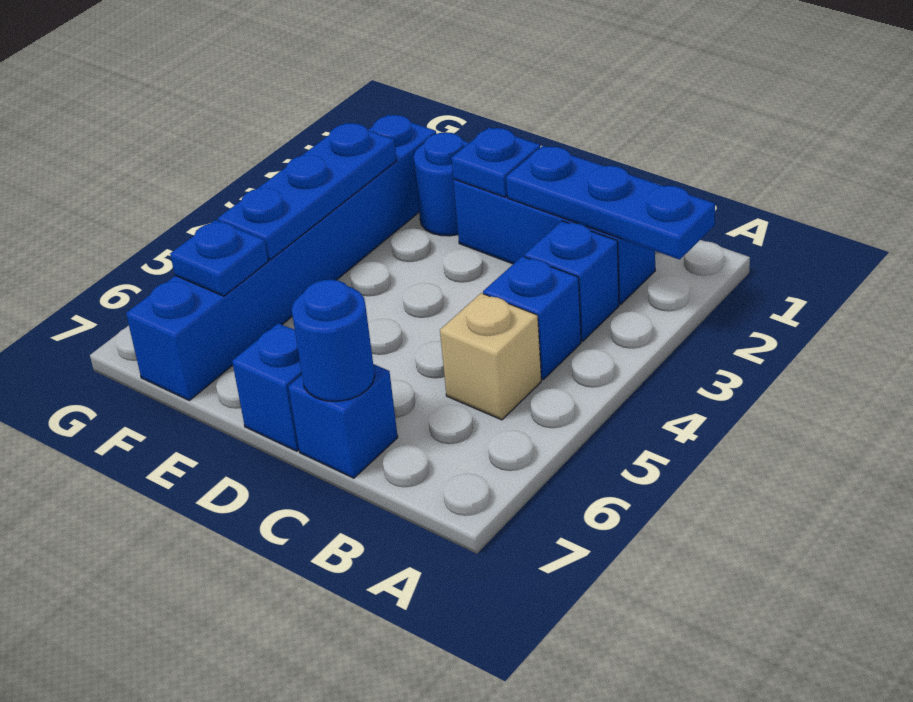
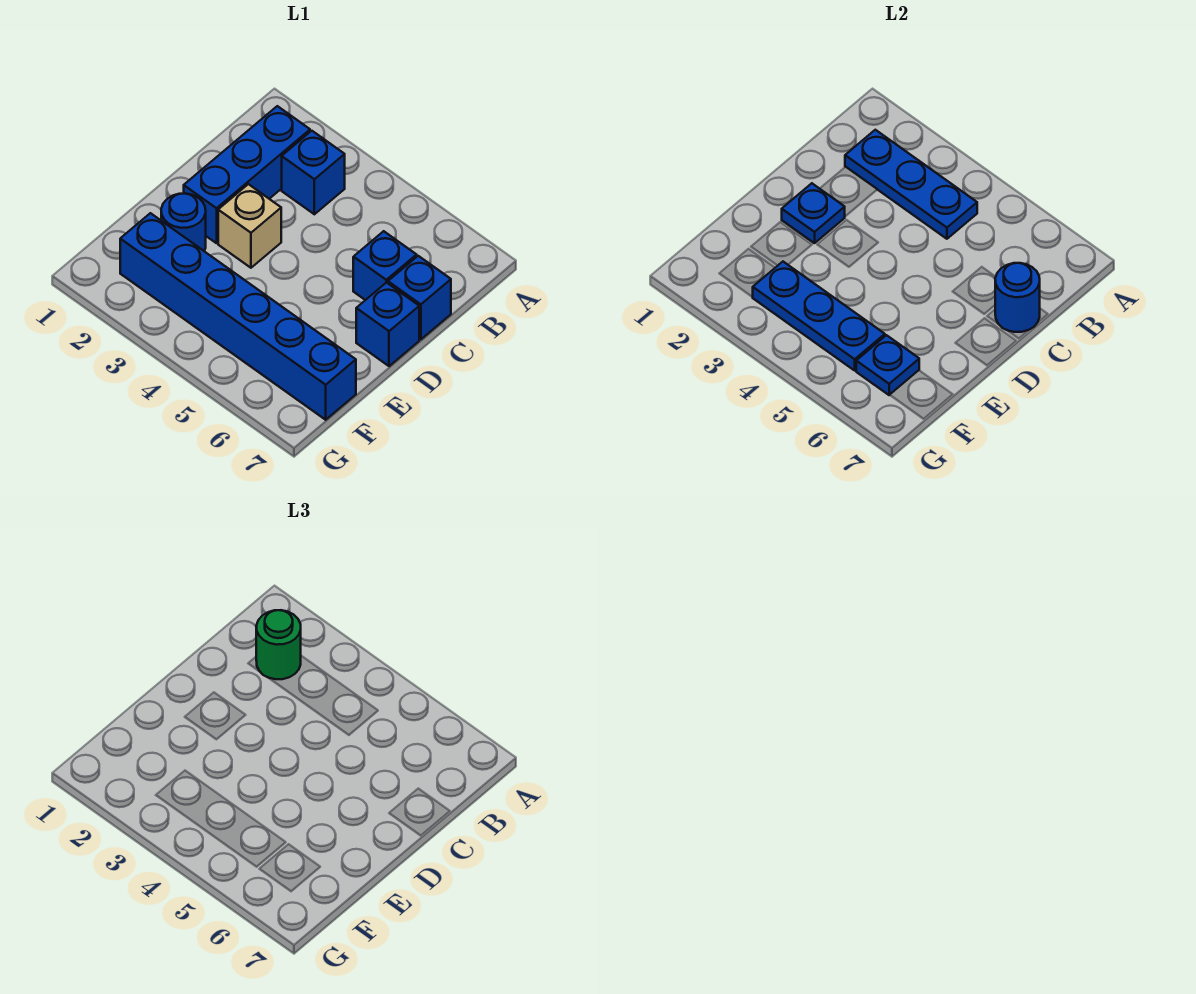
blue 1x3 plate [506,146,715,260] -> blue 1x3 plate turned to [845,130,977,239]
none -> green 1x1 round brick [256,610,301,679]
blue 1x1 brick [483,256,581,379] -> blue 1x1 brick moved to [353,231,417,300]
tan 1x1 brick [440,293,541,420] -> tan 1x1 brick moved to [218,184,281,268]

